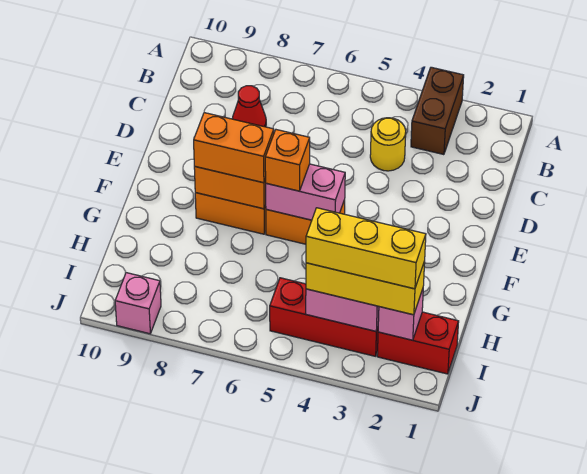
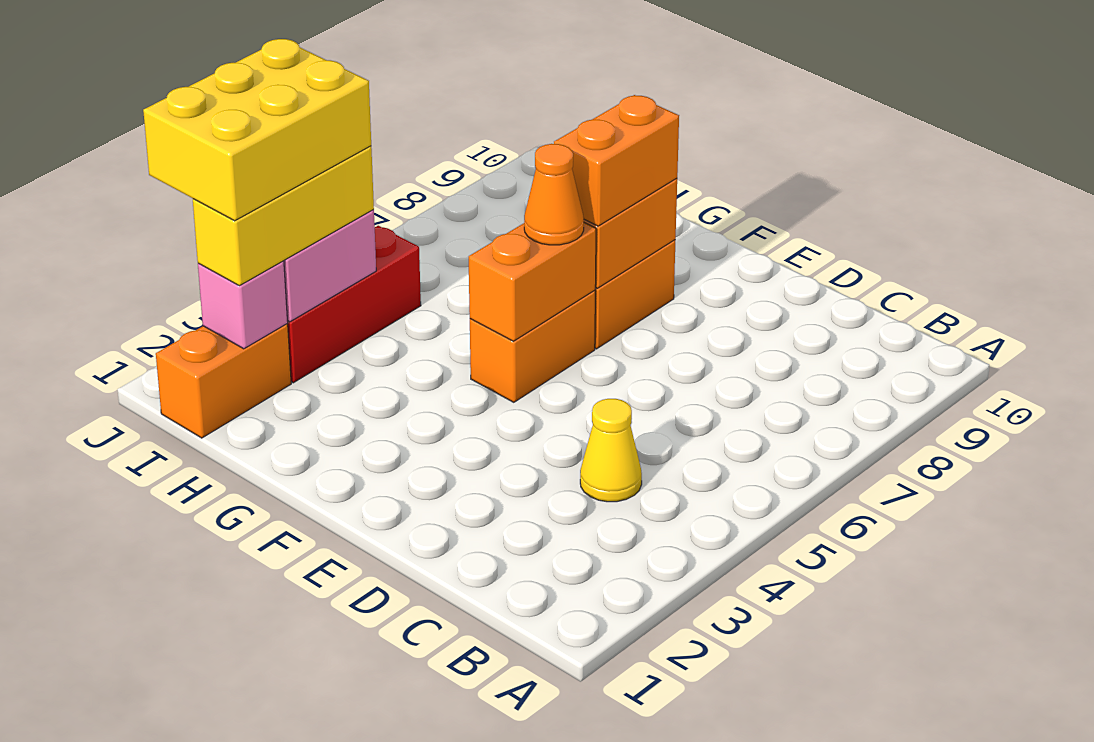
brown 1x2 brick [411,67,464,155] -> none
yellow 1x1 round brick [370,118,406,171] -> yellow 1x1 cone [580,399,642,502]
red 1x1 cone [232,86,266,127] -> none
pink 1x2 brick [265,164,345,220] -> orange 1x2 brick [469,222,596,341]
orange 1x1 brick [265,130,310,191] -> orange 1x1 cone [524,144,584,245]
red 1x2 brick [377,312,459,374] -> orange 1x2 brick [156,324,291,438]
yellow 1x3 brick [306,208,426,289] -> yellow 2x3 brick [143,39,371,221]
pink 1x1 brick [115,273,161,334] -> none

